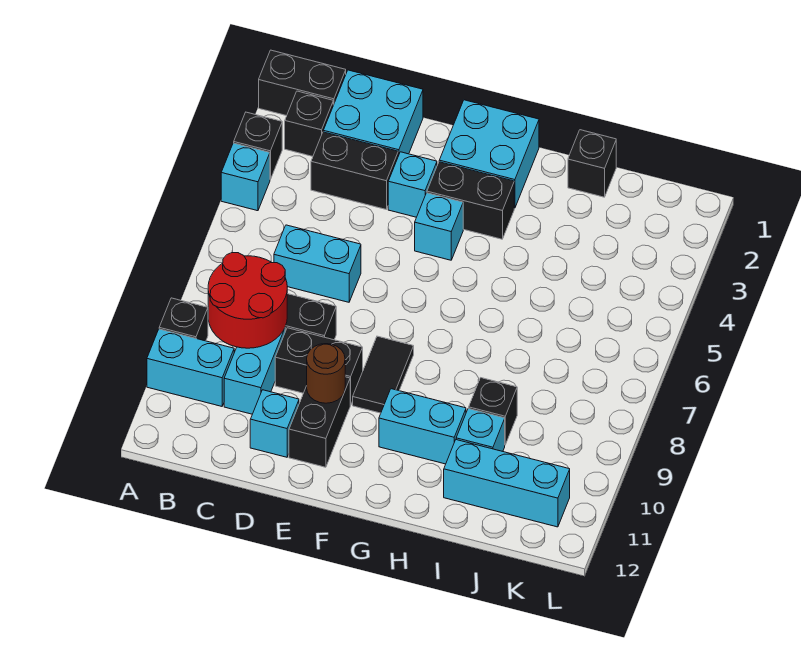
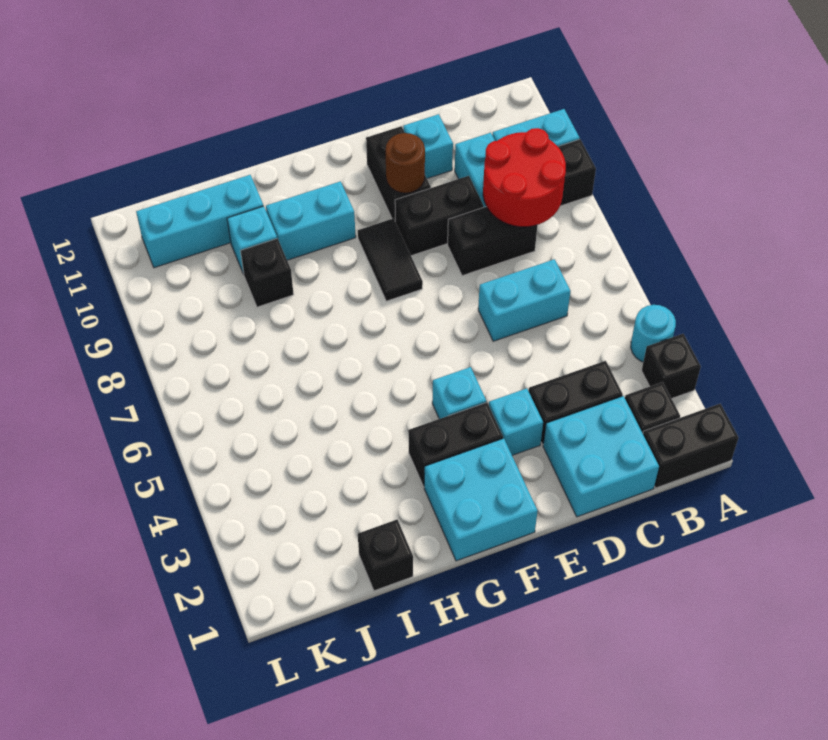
cyan 1x1 brick [221,143,270,211] -> cyan 1x1 round brick [631,305,676,362]

